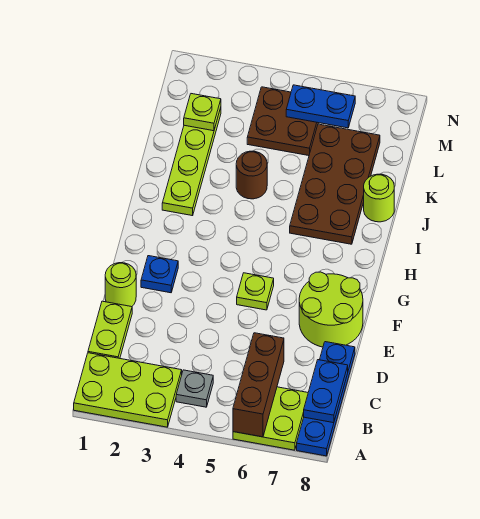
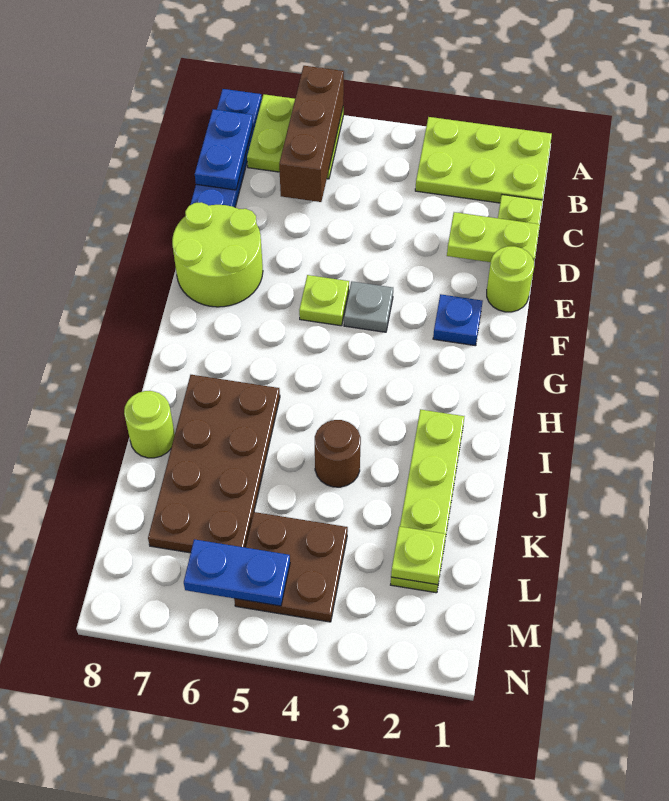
grey 1x1 plate [176,370,213,407] -> grey 1x1 plate moved to [344,282,393,332]
none -> lime 1x2 plate [447,212,540,262]

